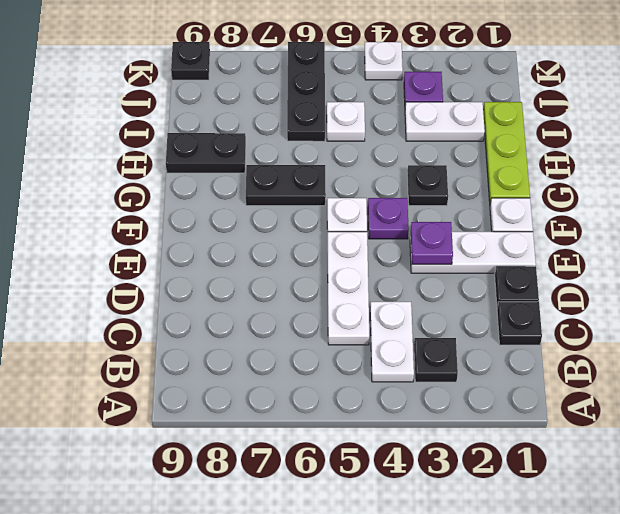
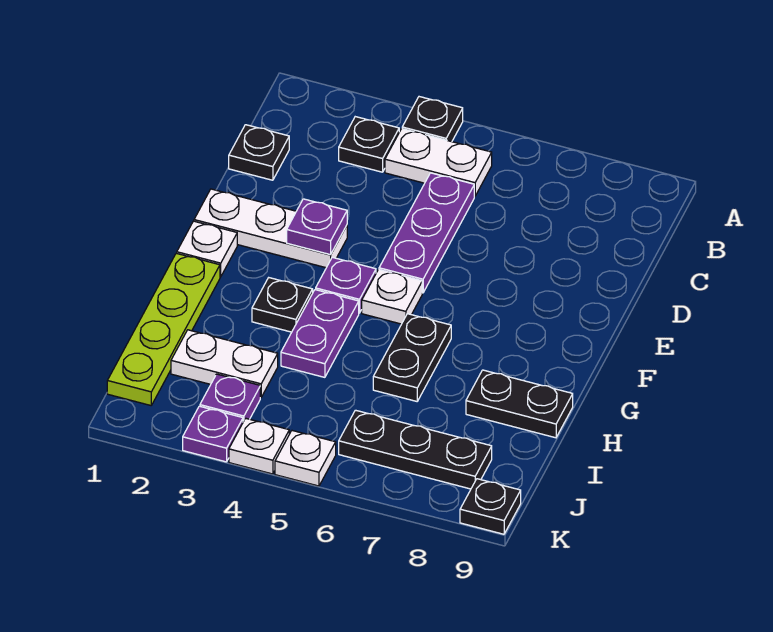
white 1x2 plate [370,302,414,382] -> white 1x2 plate turned to [385,129,492,196]
white 1x3 plate [328,232,369,345] -> purple 1x3 plate [379,173,474,293]
black 1x1 plate [495,266,539,308] -> black 1x1 plate moved to [402,97,463,142]
lime 1x3 plate [483,102,530,203] -> lime 1x4 plate [107,253,220,405]
none -> purple 1x2 plate [281,290,359,377]
black 1x2 plate [246,165,326,206] -> black 1x2 plate turned to [373,314,451,401]
white 1x1 plate [327,102,365,141] -> white 1x1 plate moved to [275,431,336,486]
black 1x3 plate [287,42,325,141] -> black 1x3 plate turned to [339,410,492,489]
none -> purple 1x1 plate [183,406,243,462]

